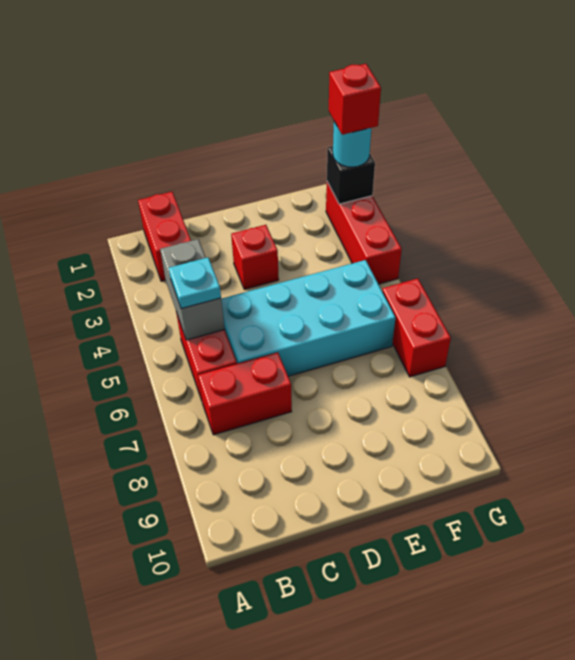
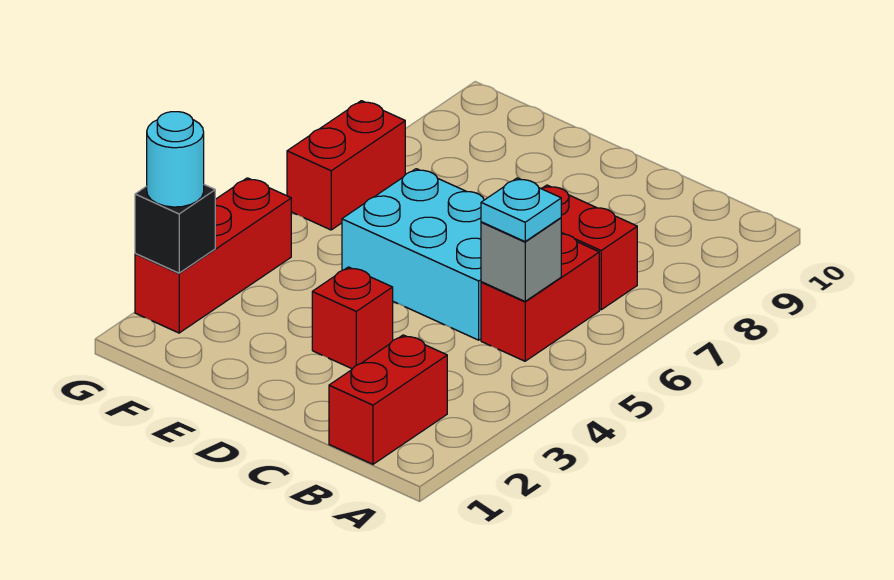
grey 1x2 brick [160,239,225,340] -> grey 1x1 brick [481,218,561,301]
cyan 2x4 brick [221,260,396,376] -> cyan 2x3 brick [342,169,484,340]
red 1x1 brick [329,64,381,135] -> none

